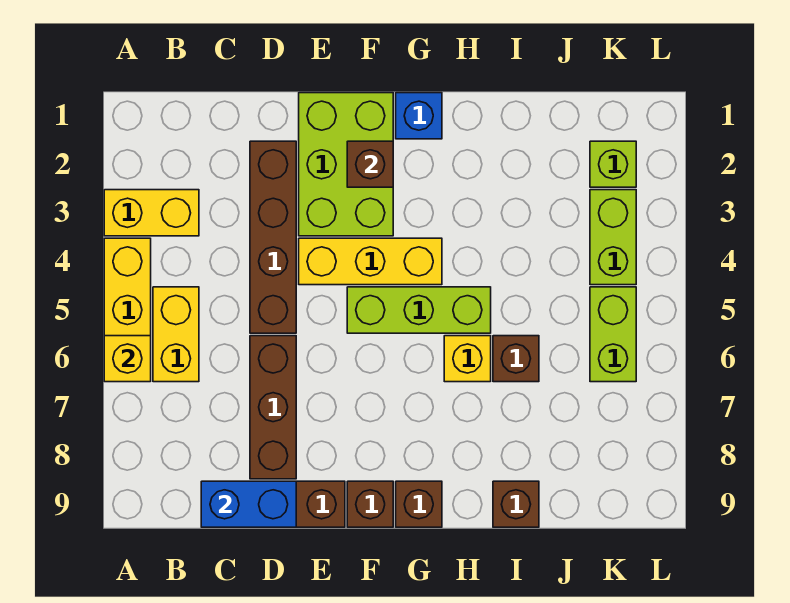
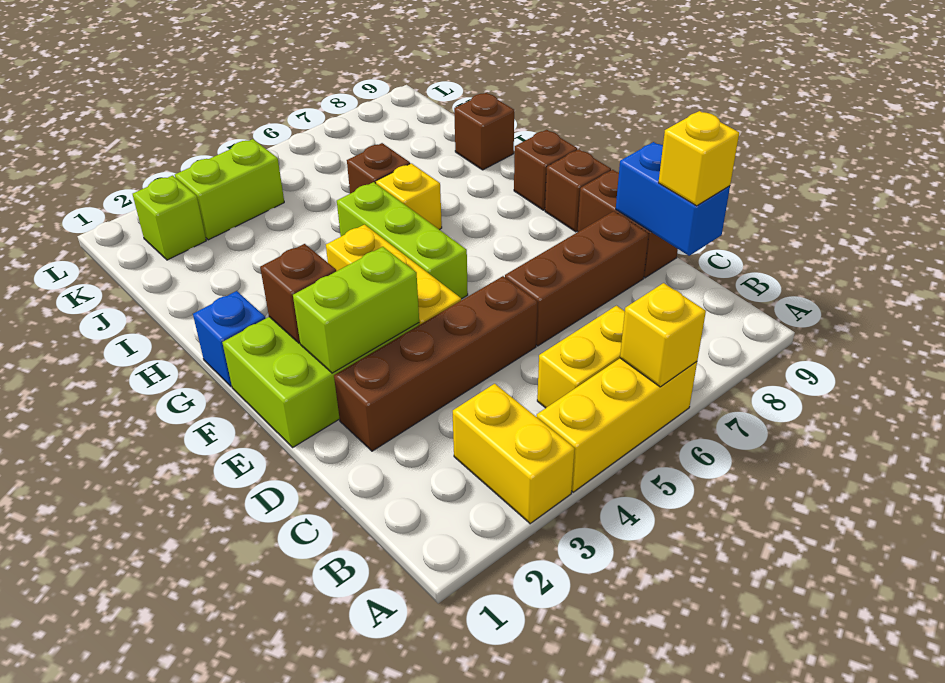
none -> yellow 1x1 brick [658,111,739,206]
lime 1x2 brick [590,287,636,382] -> lime 1x2 brick moved to [293,247,419,373]

